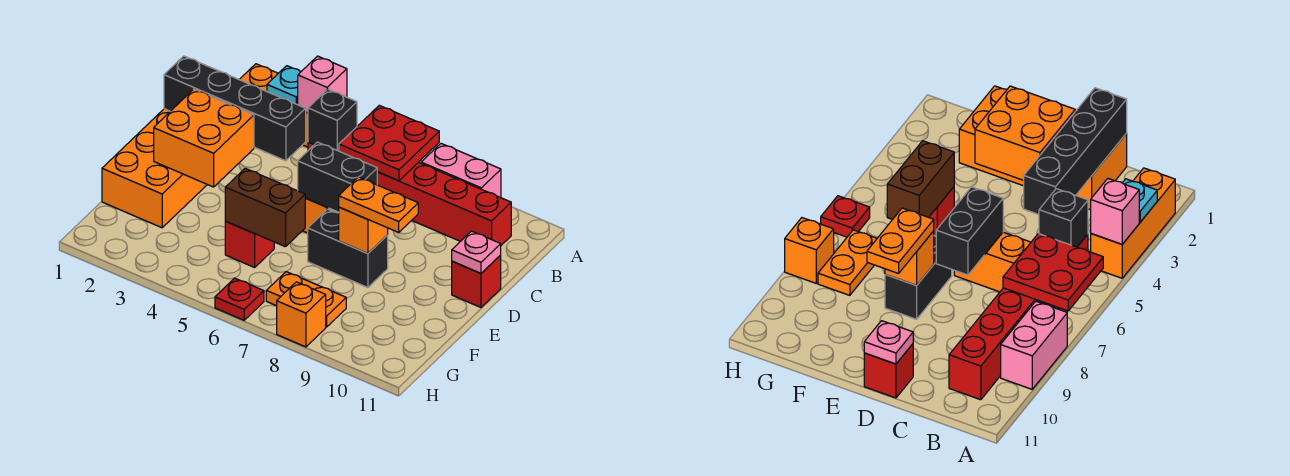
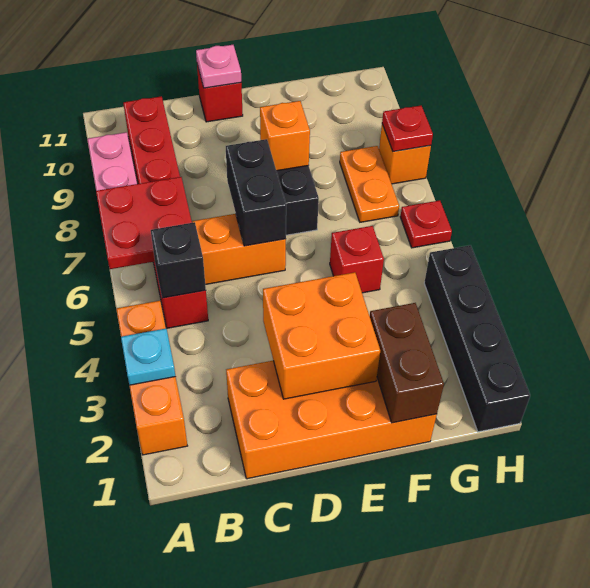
pink 1x1 brick [298,56,347,113] -> none
black 1x4 brick [164,56,306,161] -> black 1x4 brick moved to [424,245,530,432]
orange 1x2 plate [339,177,418,233] -> none
brown 1x2 brick [225,168,305,247] -> brown 1x2 brick moved to [370,303,444,423]
none -> red 1x1 plate [382,106,433,152]

